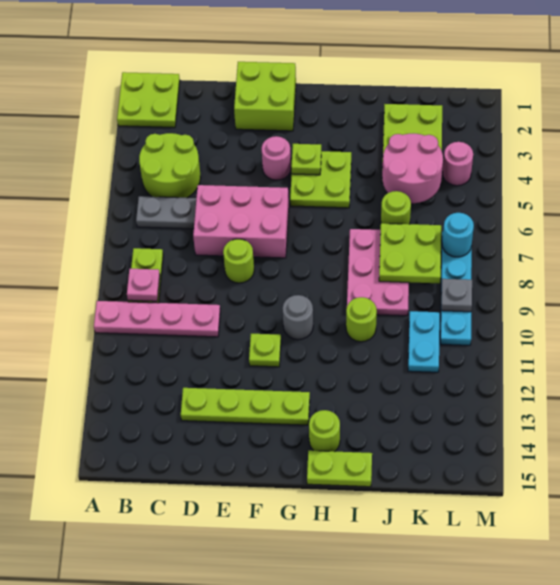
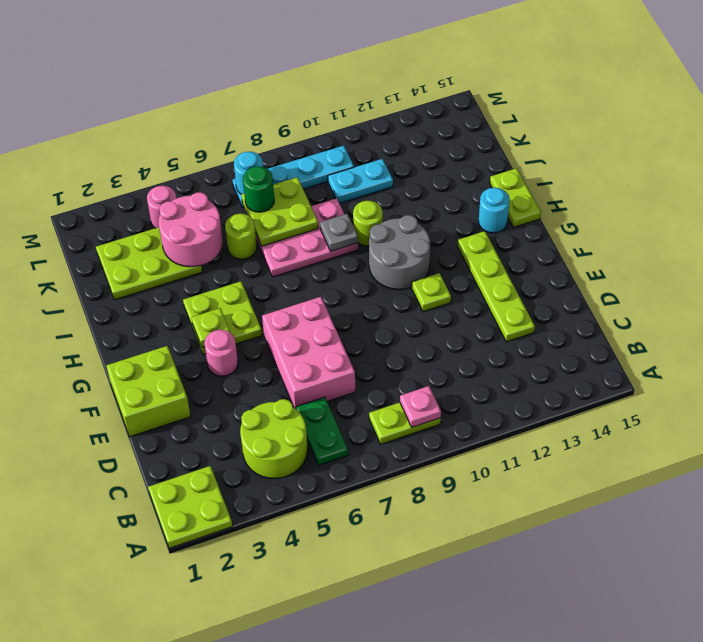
pink 1x4 plate [94,301,220,337] -> none
grey 1x2 plate [136,196,196,229] -> green 1x2 plate [296,397,348,466]
lime 1x1 round brick [223,239,254,283] -> none
grey 1x1 round brick [283,295,313,340] -> grey 2x2 round brick [369,215,430,290]
lime 1x1 round brick [309,410,340,452] -> cyan 1x1 round brick [478,188,510,233]
none -> green 1x1 round brick [243,166,274,212]
grey 1x1 plate [441,279,472,312] -> grey 1x1 plate moved to [320,214,358,251]

